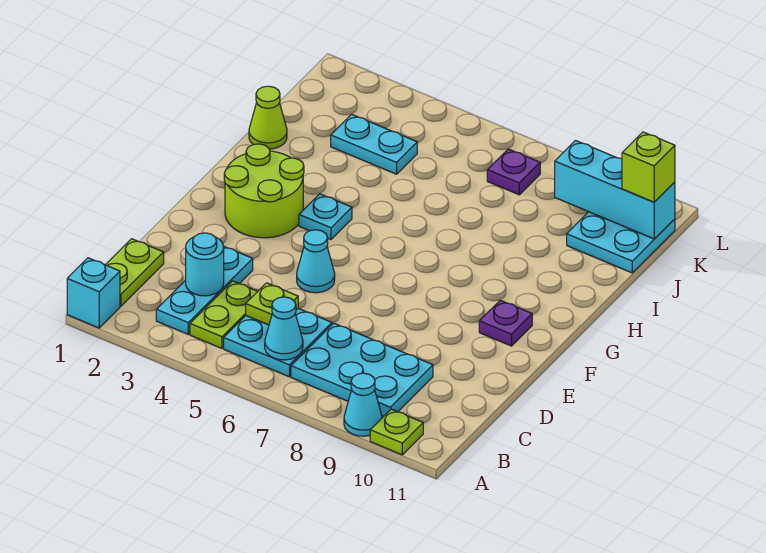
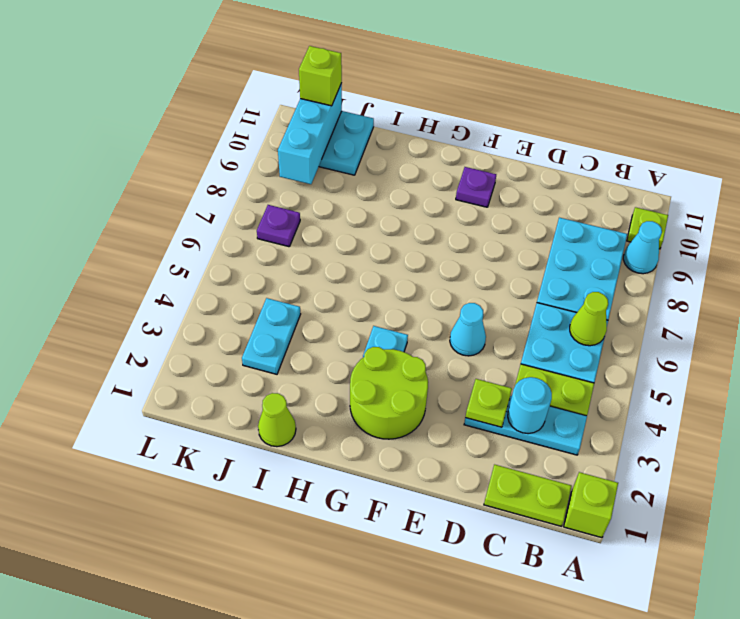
cyan 1x1 brick [67,258,120,328] -> lime 1x1 brick [564,472,618,538]
cyan 1x1 cone [265,297,303,360] -> lime 1x1 cone [570,292,608,346]
lime 1x1 plate [246,283,298,325] -> lime 1x1 plate moved to [465,379,512,427]

